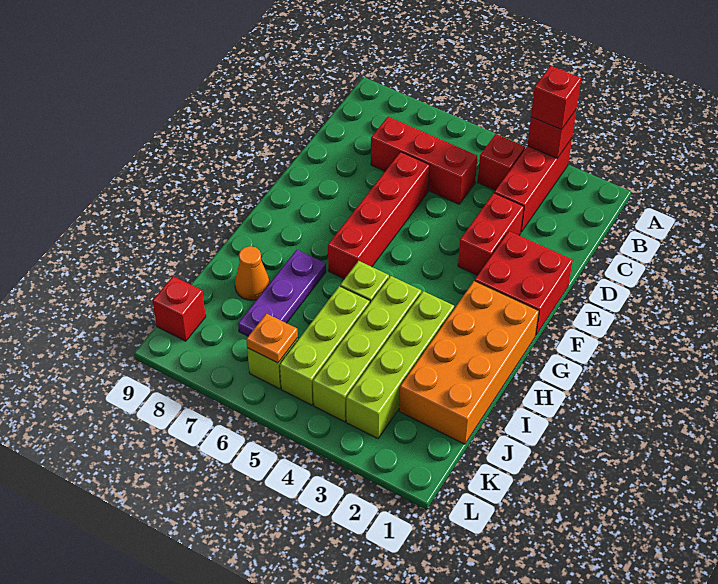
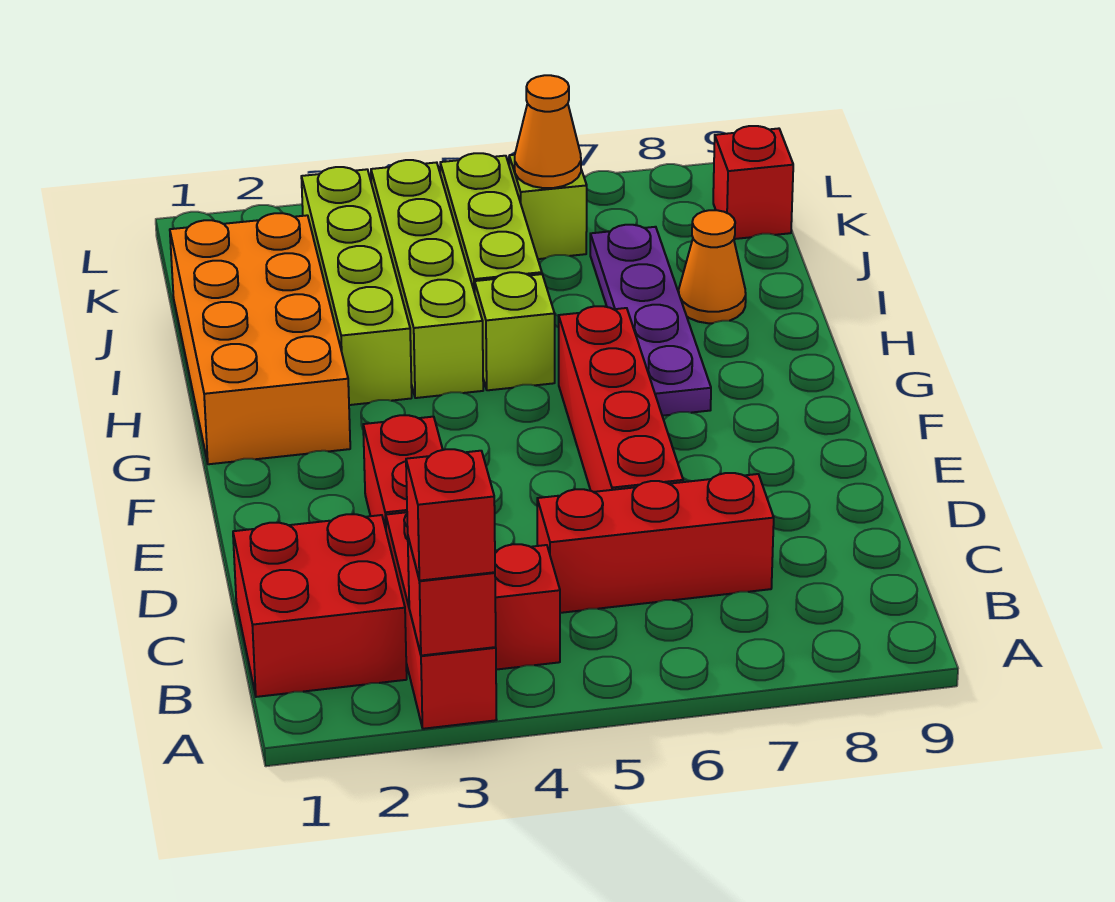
red 2x2 brick [475,231,573,335] -> red 2x2 brick moved to [233,514,407,697]
purple 1x3 plate [238,250,326,336] -> purple 1x4 plate [590,225,711,416]
orange 1x1 plate [246,314,298,363] -> orange 1x1 cone [515,75,581,188]

